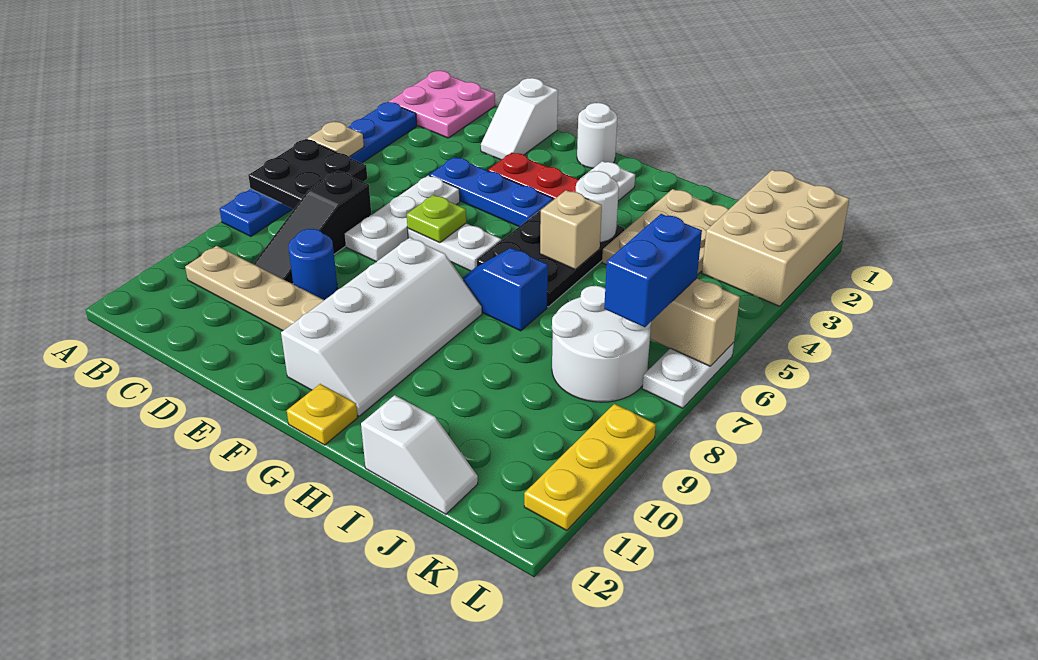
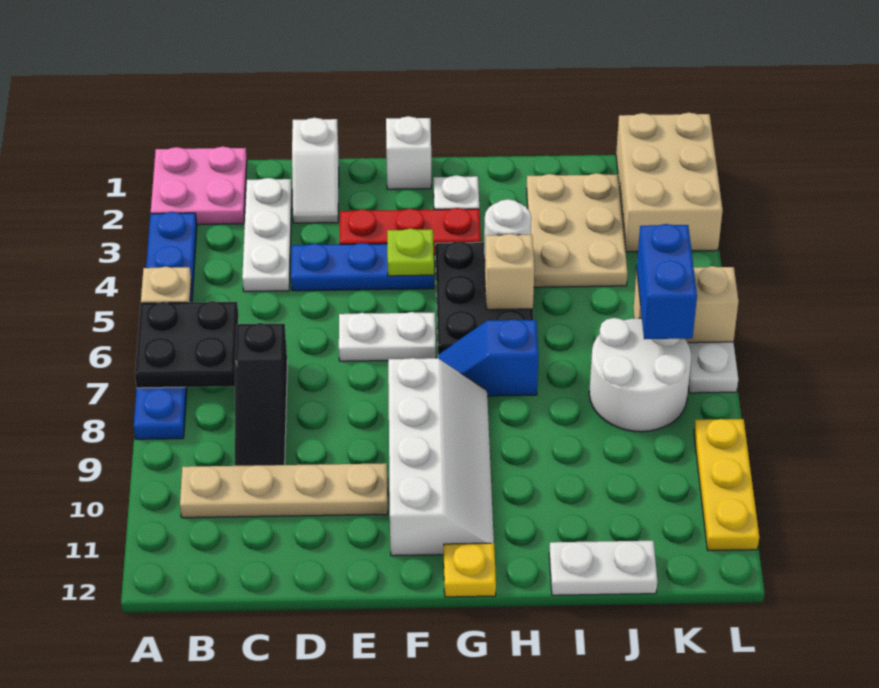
white 1x3 plate [345,175,460,262] -> white 1x3 plate moved to [242,178,292,292]
blue 1x1 round brick [288,229,337,300] -> none
lime 1x1 plate [407,195,466,243] -> lime 1x1 plate moved to [387,229,434,276]
white 1x1 round brick [577,103,617,168] -> white 1x1 brick [386,116,431,189]
white 1x2 slope [361,395,478,514] -> white 1x2 plate [549,541,657,595]

